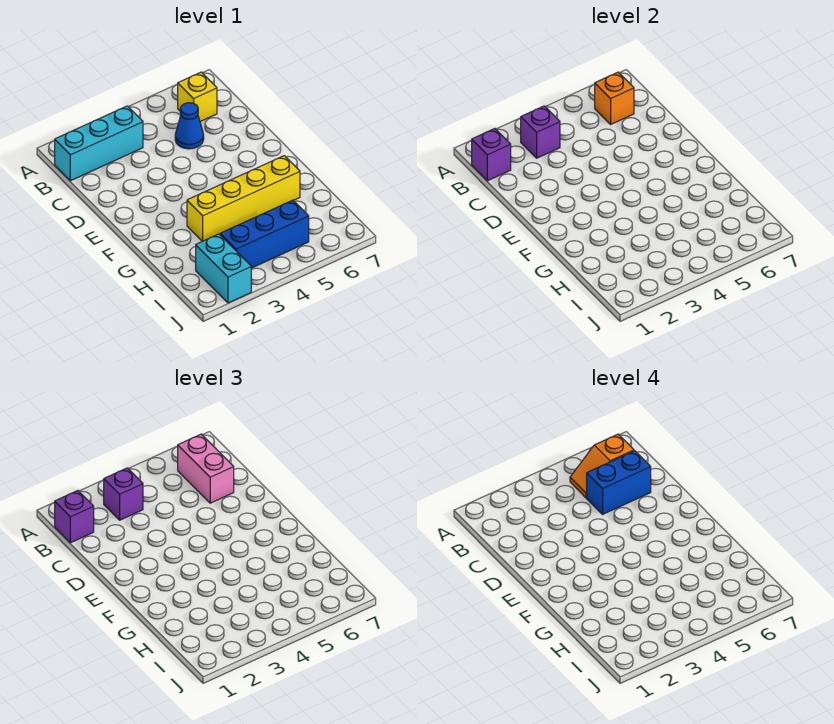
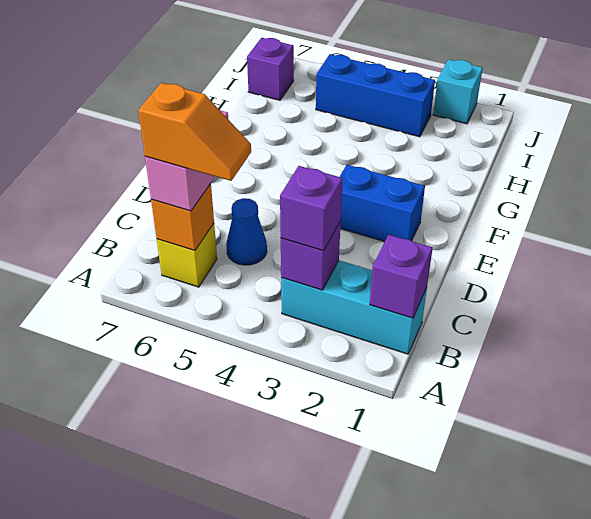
purple 1x1 brick [55,491,94,543] -> purple 1x1 brick moved to [247,38,294,100]
blue 1x2 brick [587,451,651,514] -> blue 1x2 brick moved to [340,165,425,242]
yellow 1x4 brick [187,156,300,241] -> none
cyan 1x2 brick [196,234,251,303] -> cyan 1x1 brick [433,59,483,124]

